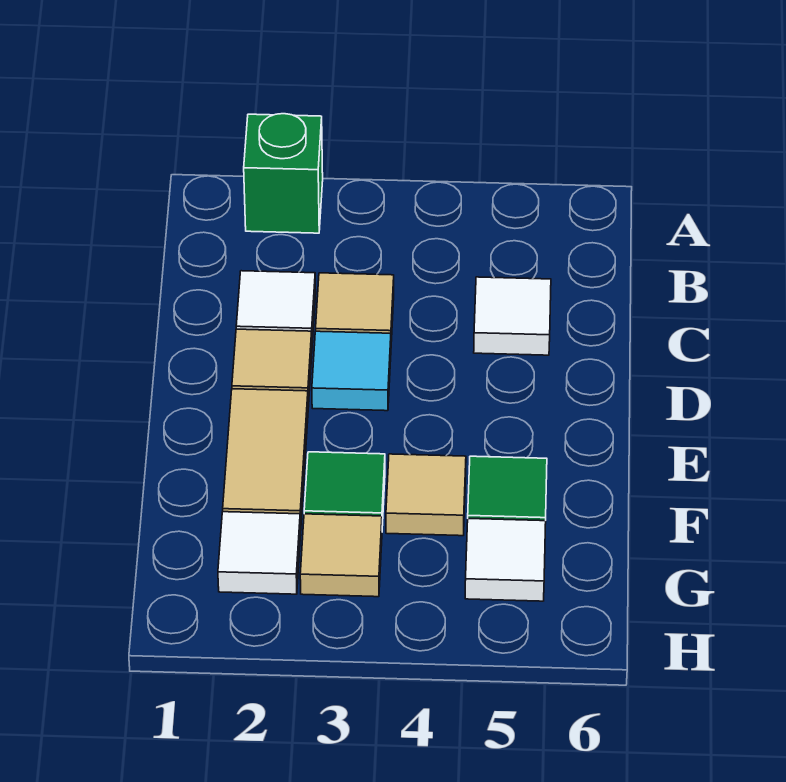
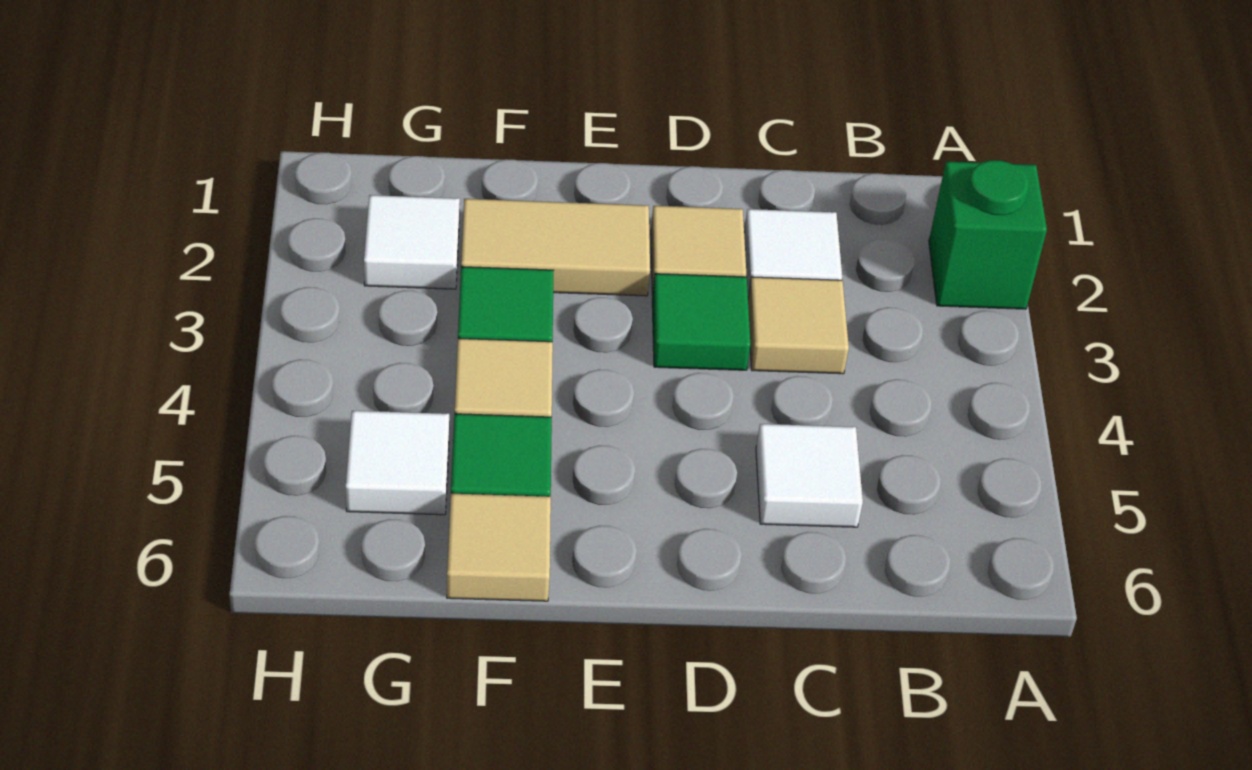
cyan 1x1 tile [312,331,391,411] -> green 1x1 tile [652,274,750,370]
tan 1x1 tile [300,514,382,597] -> tan 1x1 tile moved to [447,494,551,601]

